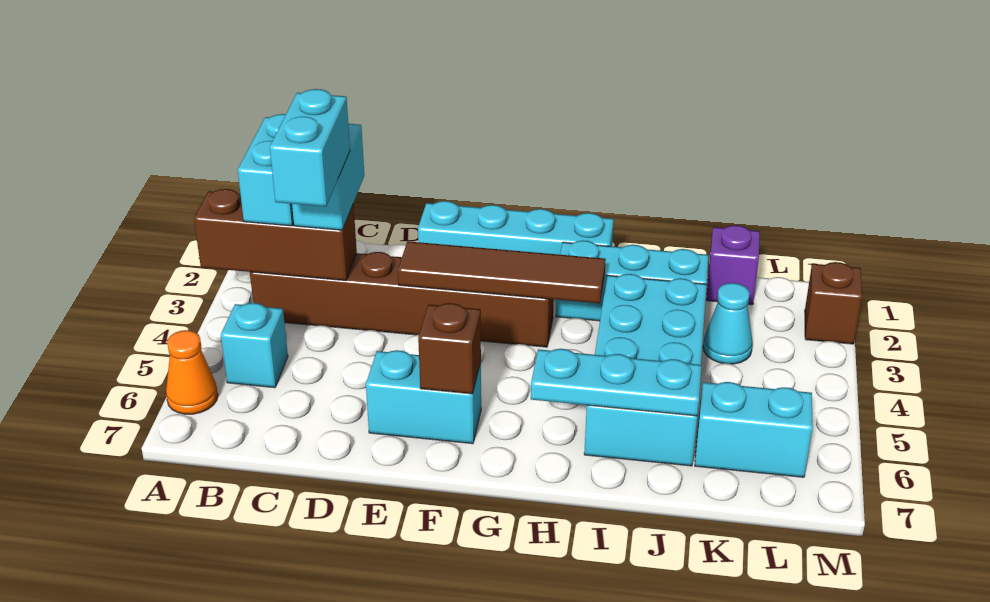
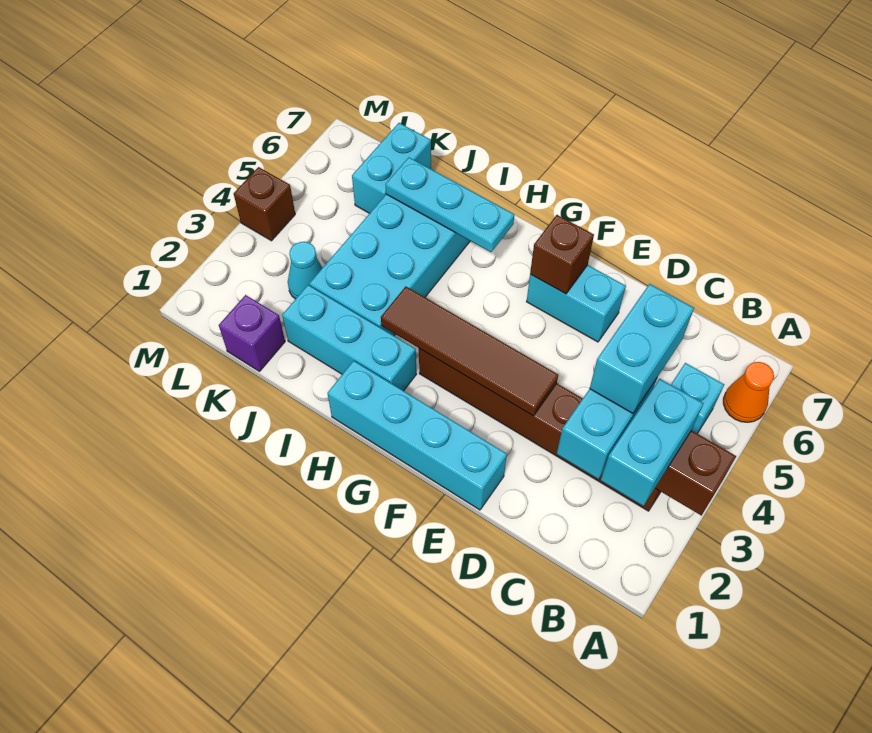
cyan 1x2 brick [695,382,813,477] -> cyan 1x2 brick turned to [352,123,431,213]
brown 1x1 brick [805,262,862,344] -> brown 1x1 brick moved to [234,167,295,241]

